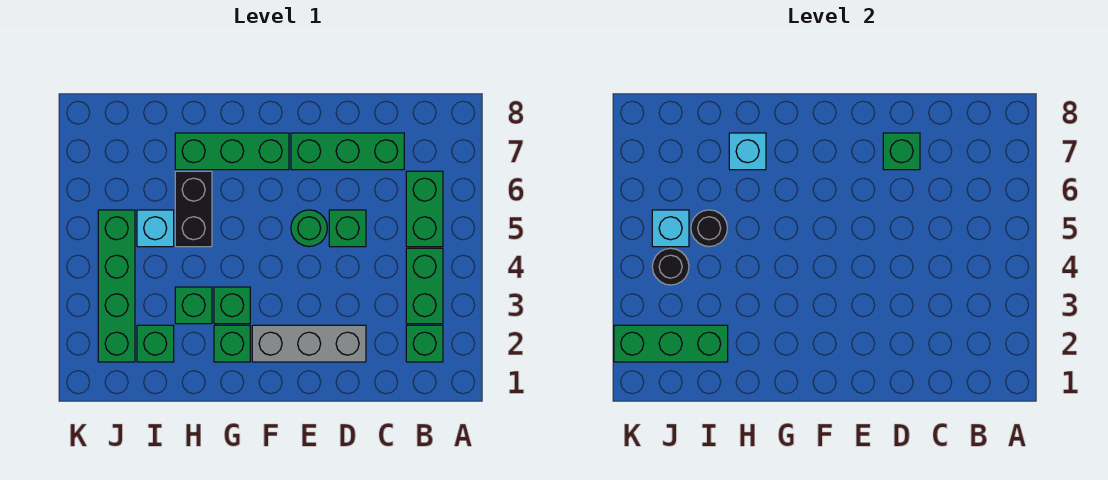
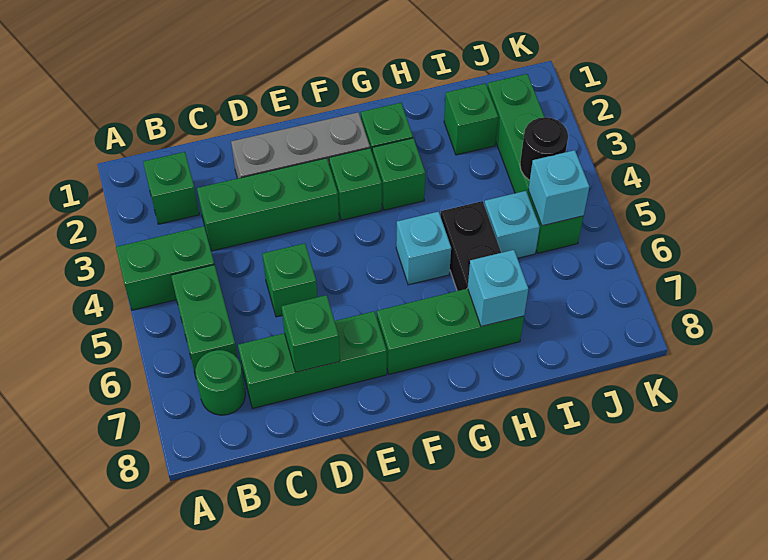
green 1x2 brick [406,248,443,324] -> green 1x2 brick turned to [116,226,214,310]
green 1x1 round brick [291,210,327,247] -> green 1x1 round brick moved to [195,350,245,415]
none -> cyan 1x1 brick [396,212,451,285]
green 1x1 brick [175,287,212,324] -> green 1x1 brick moved to [329,148,382,220]
green 1x3 brick [614,325,728,362] -> green 1x3 brick moved to [197,158,339,251]
black 1x1 round brick [691,210,727,247] -> none

